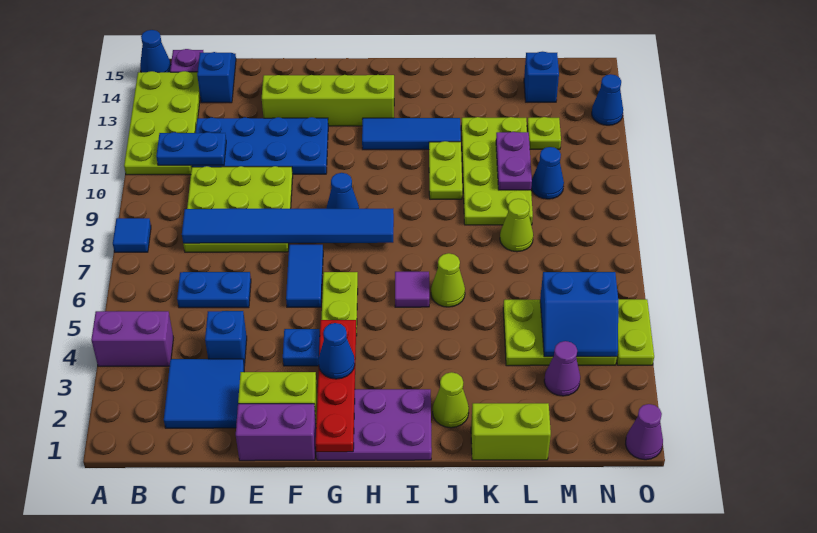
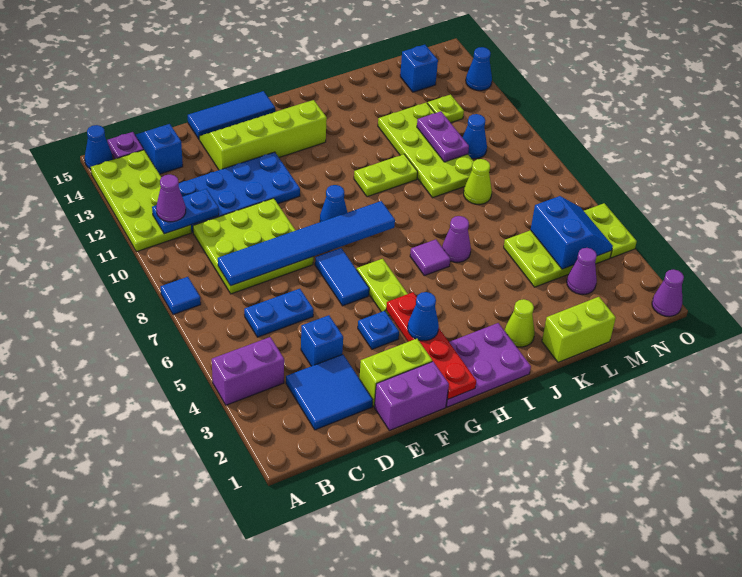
none -> purple 1x1 cone [156,174,186,222]
blue 1x3 tile [362,118,461,150] -> blue 1x3 tile moved to [188,91,275,139]
lime 1x1 cone [431,253,465,307] -> purple 1x1 cone [442,216,471,262]
lime 1x2 plate [429,141,462,199] -> lime 1x2 plate turned to [354,154,418,197]
blue 2x2 slope [540,272,618,357] -> blue 2x2 slope turned to [531,196,613,269]

